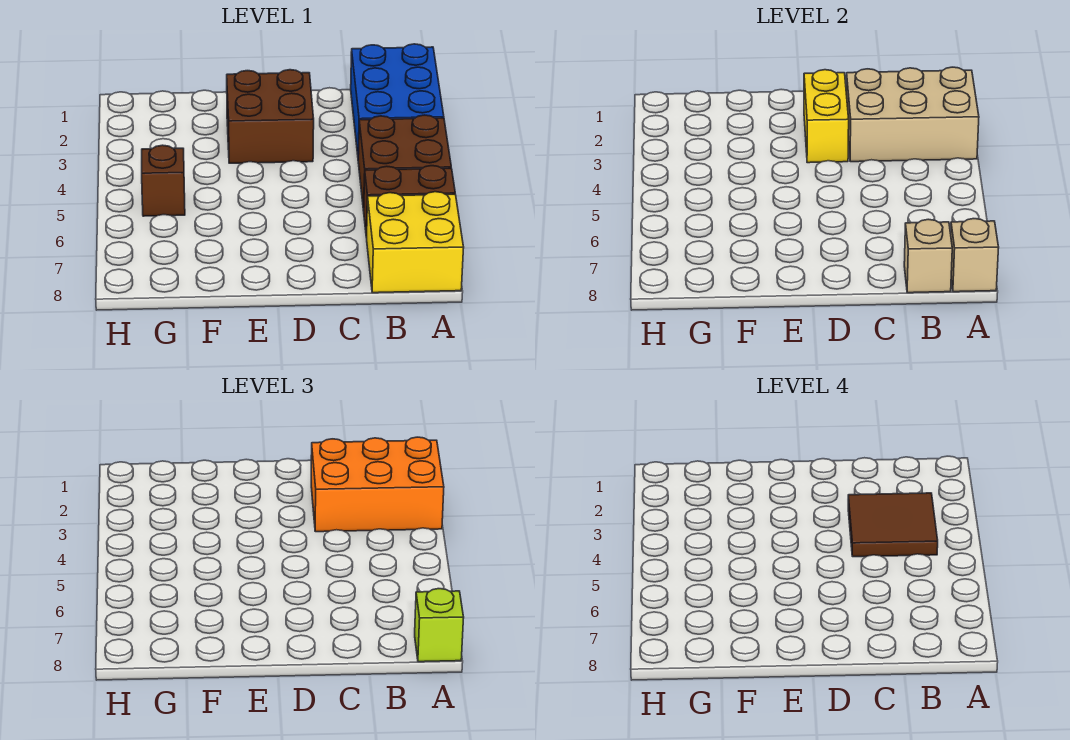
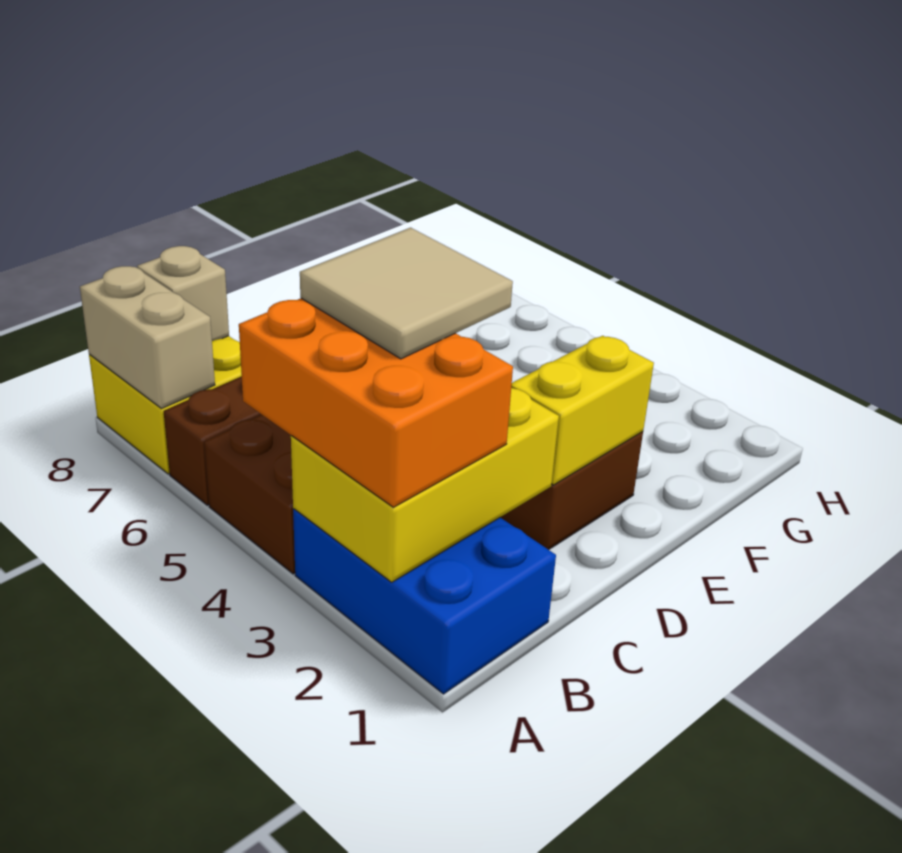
tan 2x3 brick [846,67,979,162] -> yellow 2x3 brick [291,388,559,582]
orange 2x3 brick [311,437,444,532] -> orange 2x3 brick turned to [239,298,513,507]
tan 1x1 brick [951,219,999,292] -> tan 1x2 brick [80,266,215,409]
lime 1x1 brick [415,589,464,662] -> none
brown 2x2 tile [848,493,938,557] -> tan 2x2 tile [300,228,513,359]
yellow 1x2 brick [804,70,849,163] -> yellow 1x2 brick turned to [511,336,654,485]
brown 1x1 brick [142,145,185,216] -> none

